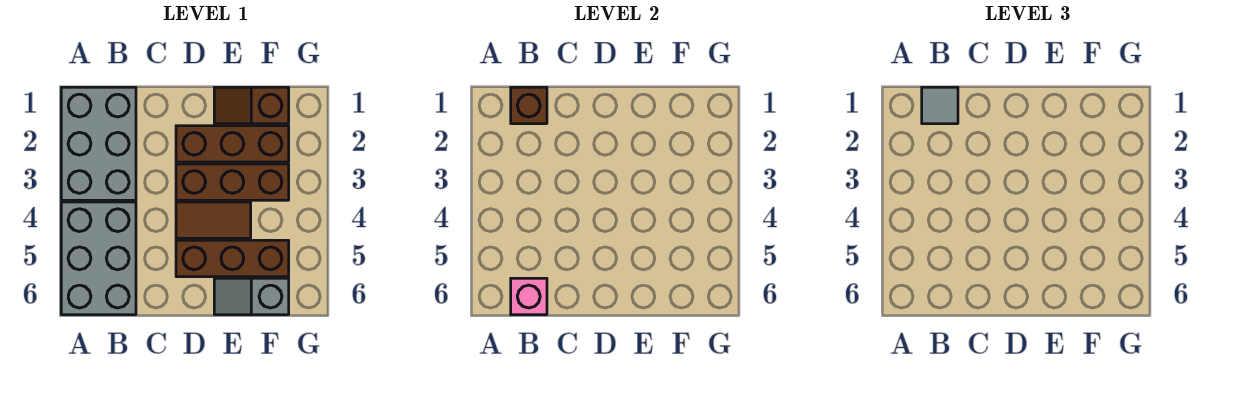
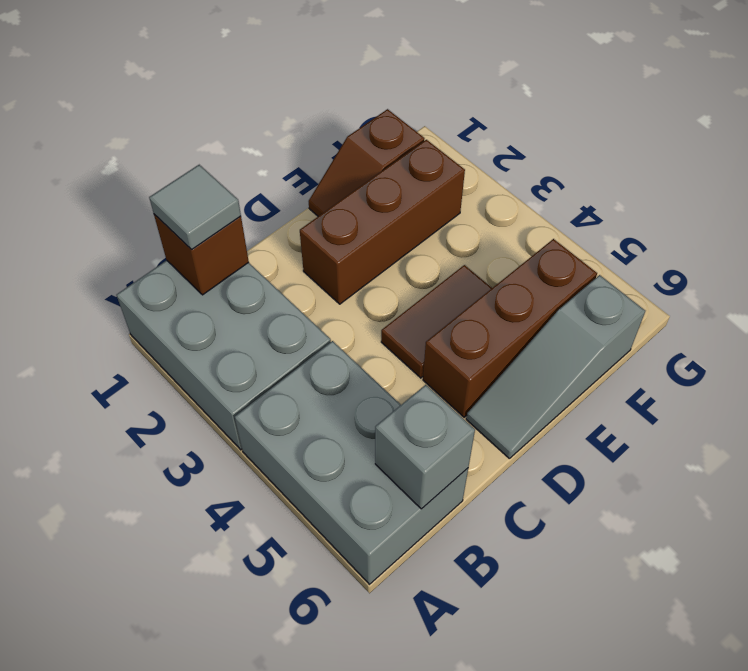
pink 1x1 brick [511,278,547,315] -> grey 1x1 brick [375,385,475,509]
brown 1x3 brick [176,164,289,200] -> none
grey 1x2 slope [214,278,289,315] -> grey 1x3 slope [466,275,645,459]

